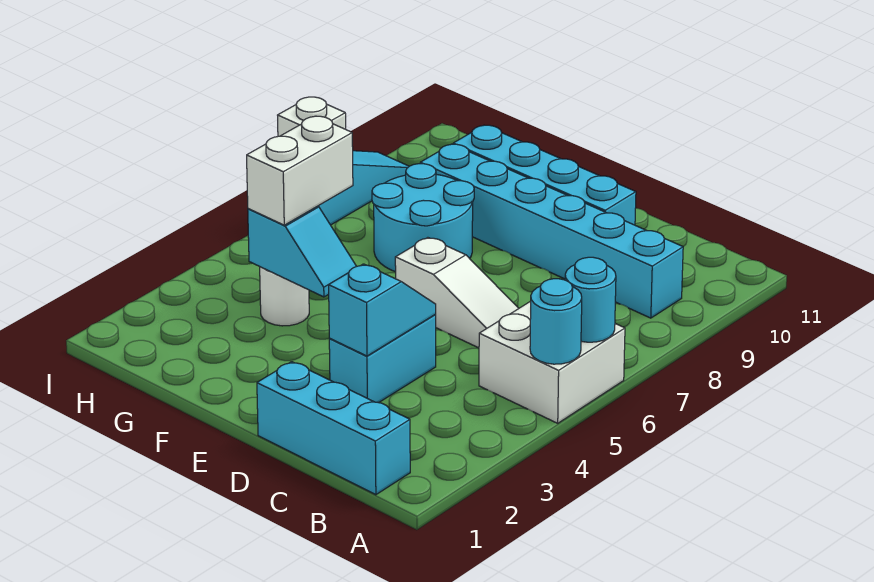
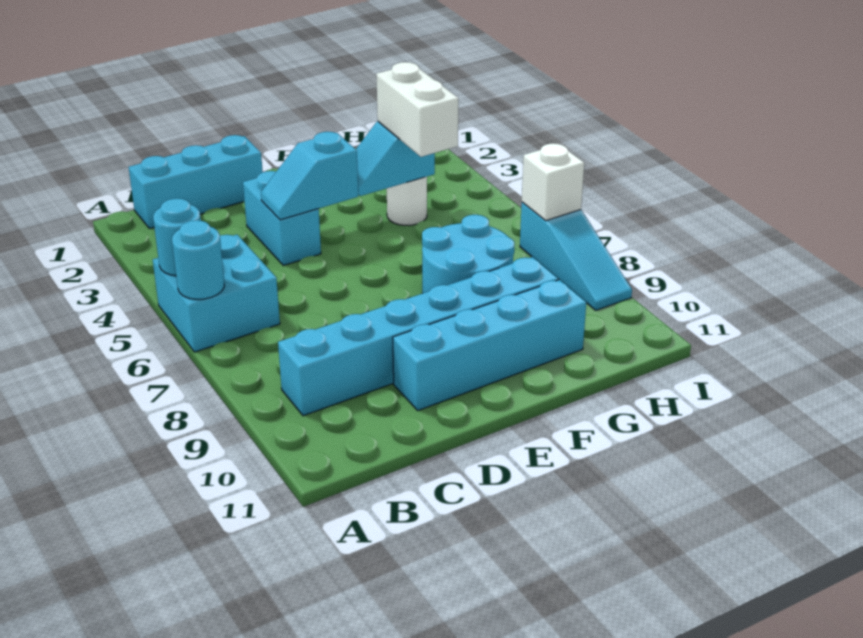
white 2x2 brick [479,301,625,423] -> cyan 2x2 brick [153,235,280,352]
white 1x3 slope [395,238,519,348] -> none
cyan 1x2 slope [329,264,436,356] -> cyan 1x2 slope turned to [261,132,358,220]

